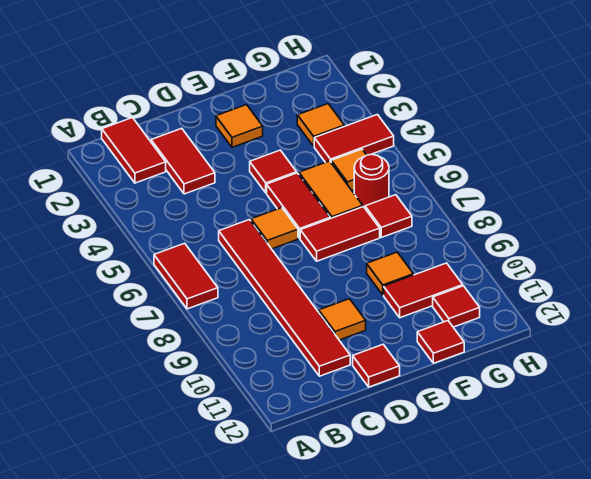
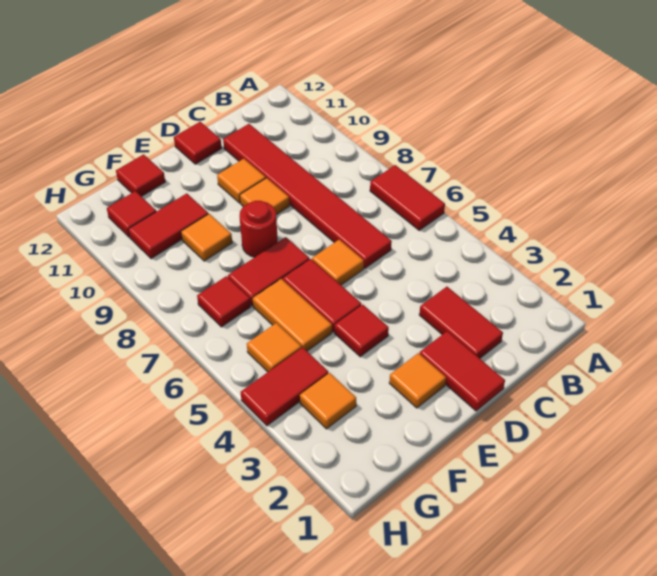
red 1x2 tile [102,118,166,183] -> red 1x2 tile moved to [420,331,505,411]
none -> orange 1x1 tile [240,178,289,215]
red 1x1 round brick [354,154,389,208] -> red 1x1 round brick moved to [240,201,278,257]

